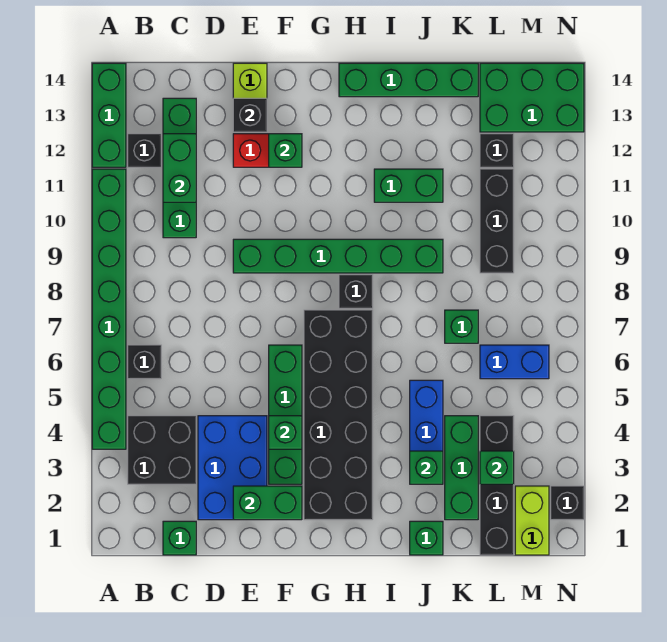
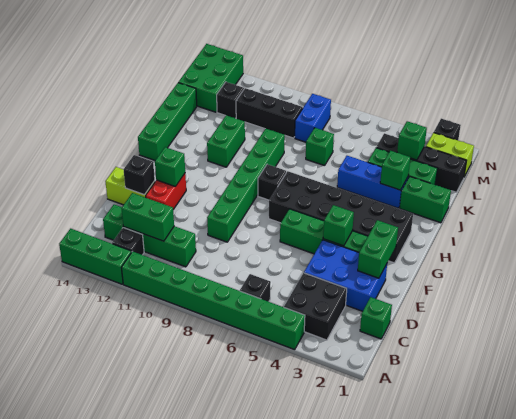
green 1x1 brick [410,521,443,555] -> green 1x2 brick [400,176,451,223]
blue 1x2 brick [480,345,549,379] -> blue 1x2 brick moved to [295,94,331,142]

